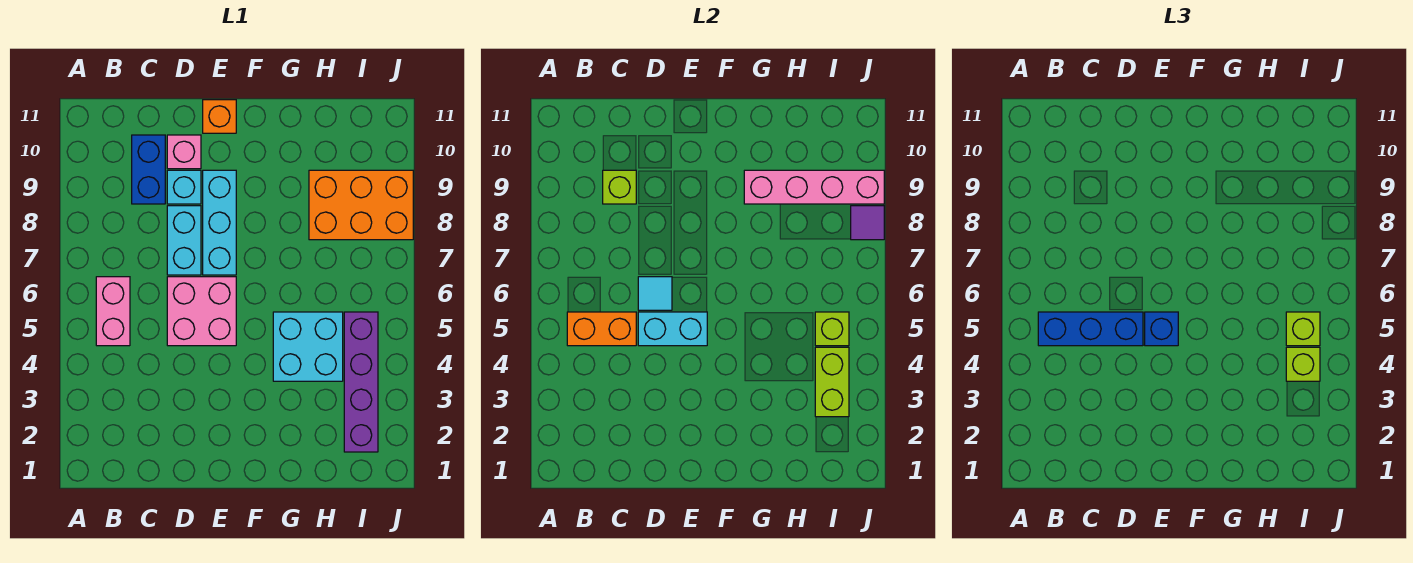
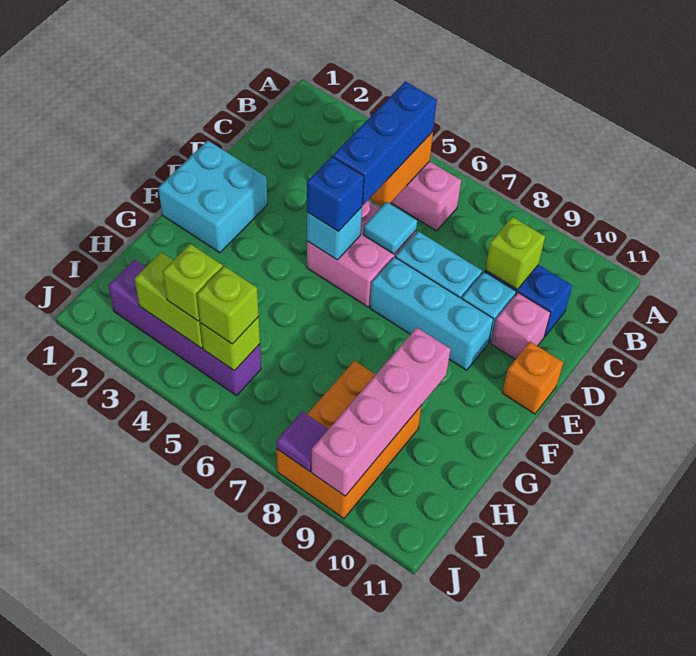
cyan 1x2 brick [638,312,707,346] -> cyan 1x1 brick [307,207,362,260]
cyan 2x2 brick [273,312,343,381] -> cyan 2x2 brick moved to [158,141,267,253]

